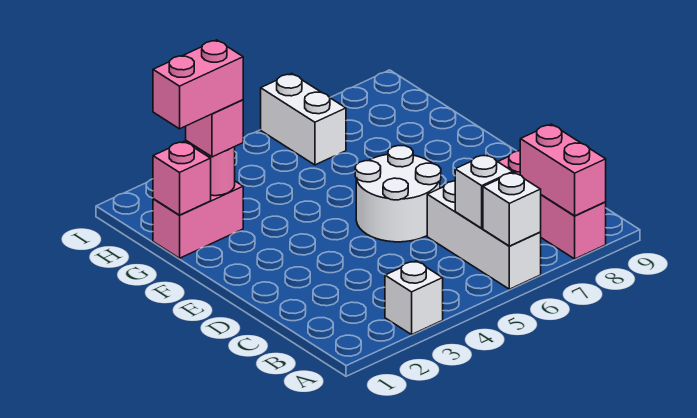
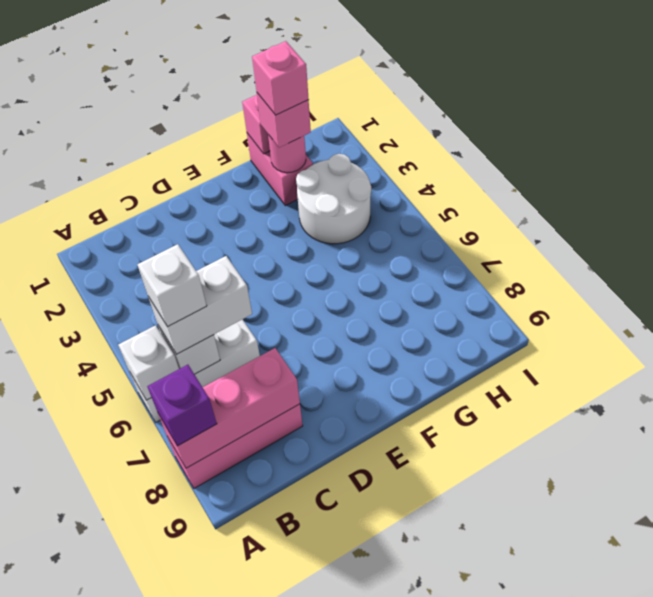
white 1x1 brick [385,261,443,335] -> white 1x1 brick moved to [137,244,207,327]
pink 1x2 brick [520,124,606,216] -> pink 1x3 brick [158,348,300,468]
none -> purple 1x1 brick [147,365,217,446]
white 2x2 round brick [355,146,441,242] -> white 2x2 round brick moved to [296,154,371,244]
pink 1x2 brick [153,40,243,129] -> pink 1x1 brick [252,41,309,115]
white 1x2 brick [261,73,346,165] -> white 1x2 brick moved to [149,256,252,354]

